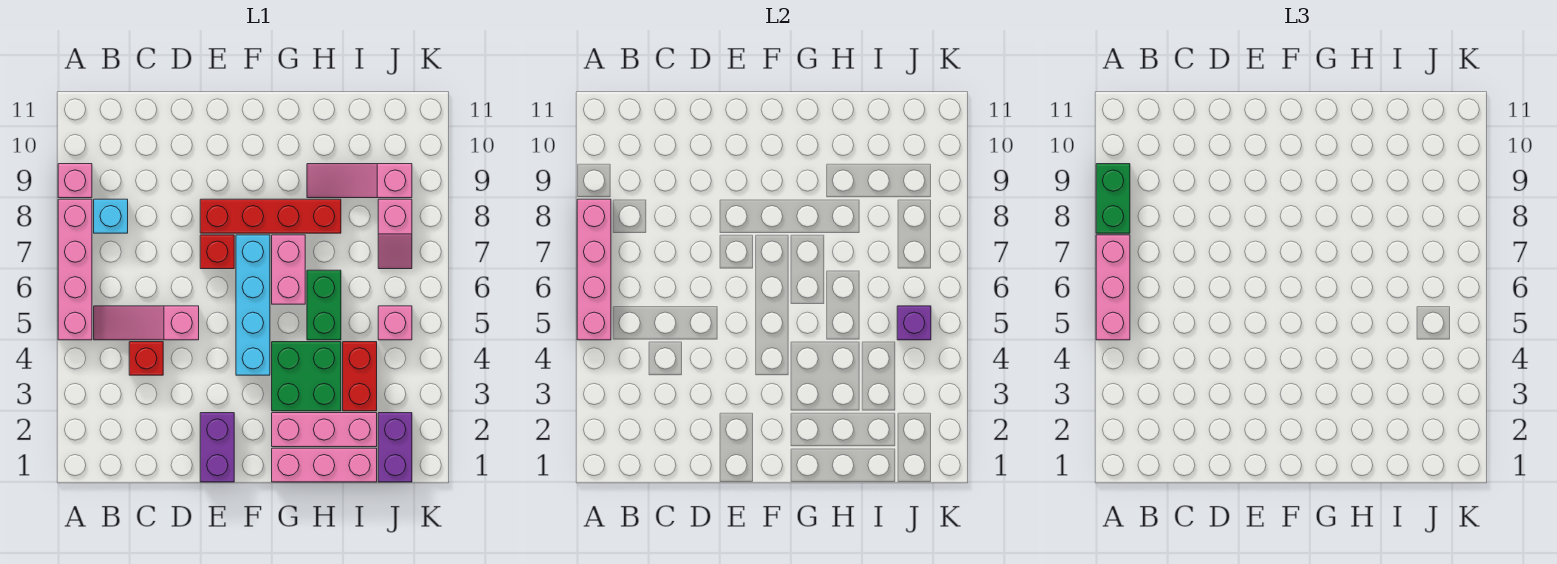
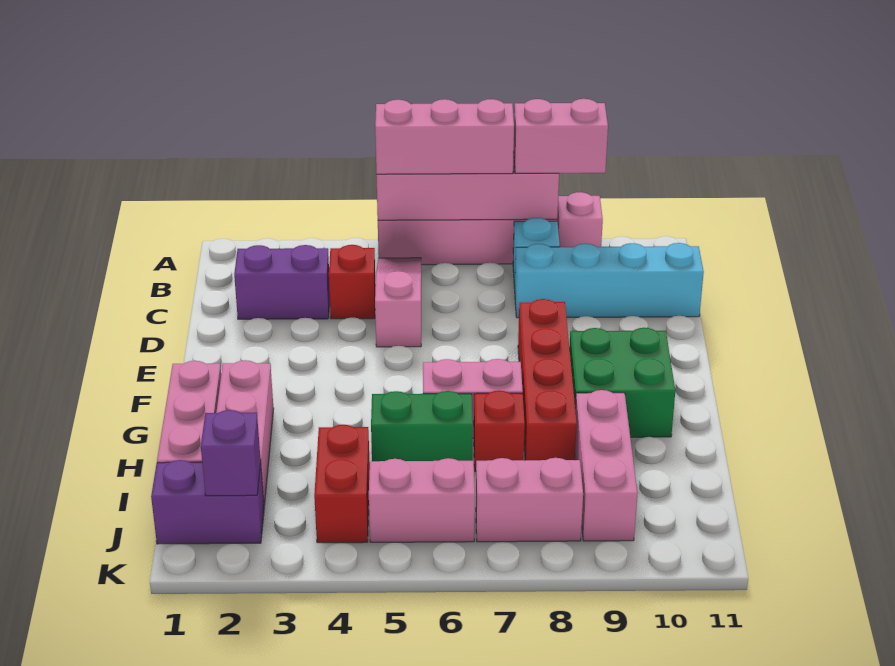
green 1x2 brick [1096,164,1130,233] -> pink 1x2 brick [514,99,608,173]
purple 1x2 brick [200,413,234,482] -> purple 1x2 brick moved to [234,245,330,319]
red 1x1 brick [200,235,234,269] -> red 1x1 brick moved to [474,391,525,471]
cyan 1x4 brick [236,235,270,375] -> cyan 1x4 brick moved to [515,243,704,318]
green 2x2 brick [272,342,341,411] -> green 2x2 brick moved to [569,328,675,437]
pink 1x3 slope [307,164,412,198] -> pink 1x3 brick [575,390,637,541]
red 1x2 brick [343,342,377,411] -> red 1x2 brick turned to [314,425,370,543]
pink 1x1 brick [378,306,412,340] -> pink 1x2 brick [369,458,475,542]
purple 1x1 brick [897,306,931,340] -> purple 1x1 brick moved to [201,410,261,496]
pink 1x2 slope [378,199,412,269] -> pink 1x2 brick [476,458,583,542]

